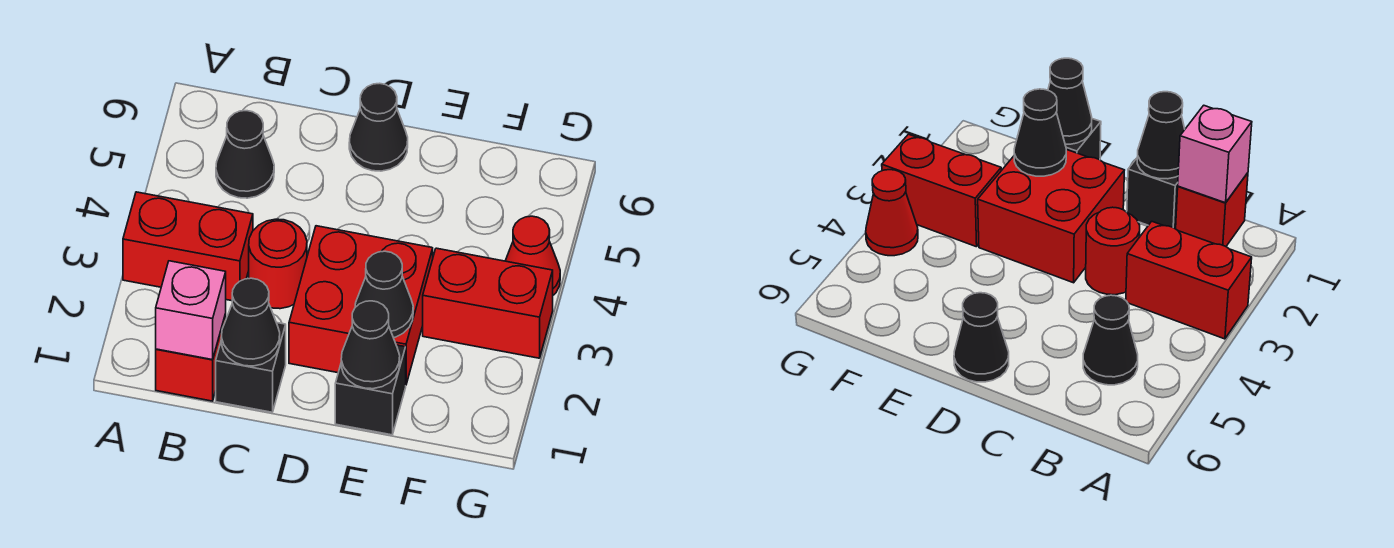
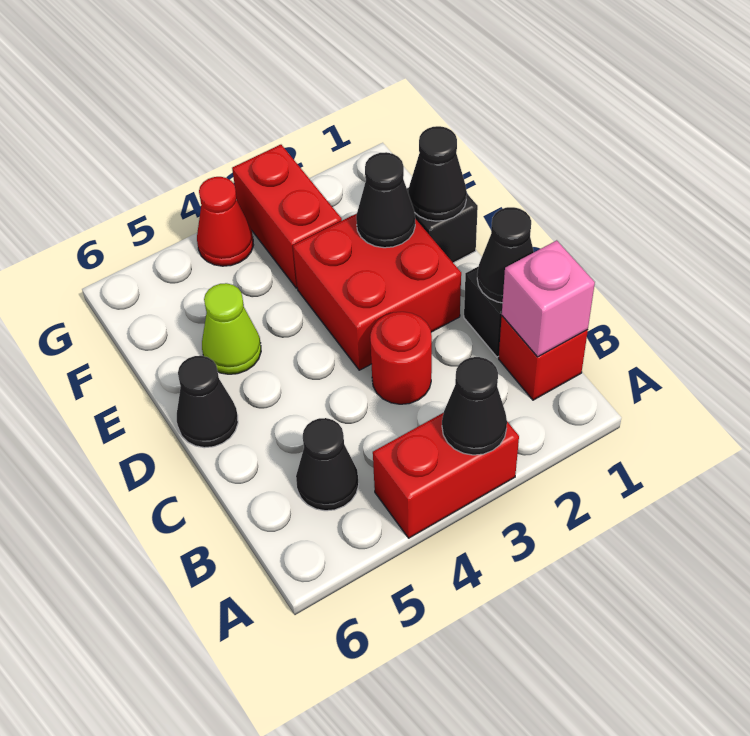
red 1x2 brick [123,192,253,301] -> red 1x2 brick turned to [373,413,519,538]
none -> black 1x1 cone [442,357,507,455]
none -> lime 1x1 cone [202,283,261,374]

